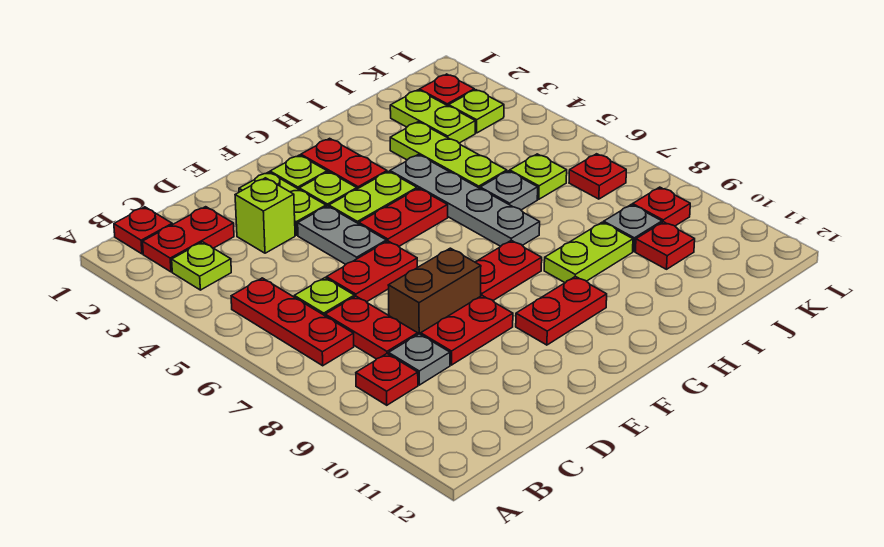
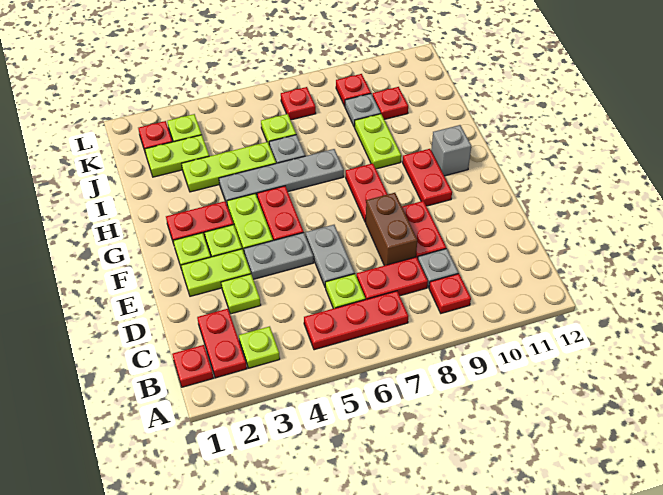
lime 1x1 brick [235,178,295,253] -> lime 1x1 plate [221,274,261,314]
red 1x2 plate [327,241,417,302] -> grey 1x2 plate [306,225,355,286]
none -> grey 1x1 brick [431,125,471,176]

